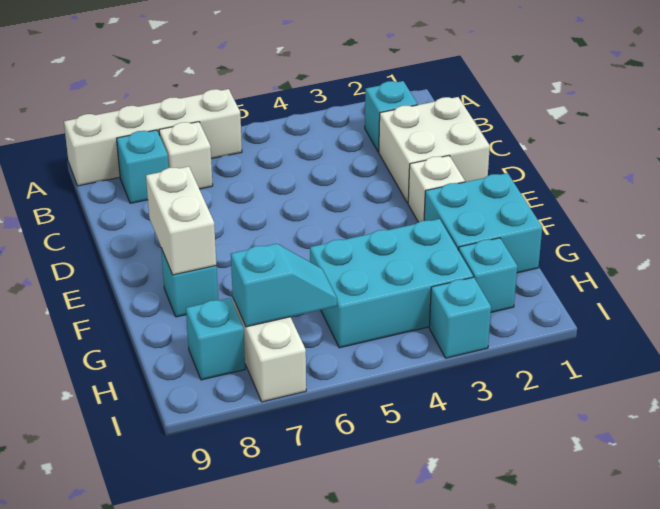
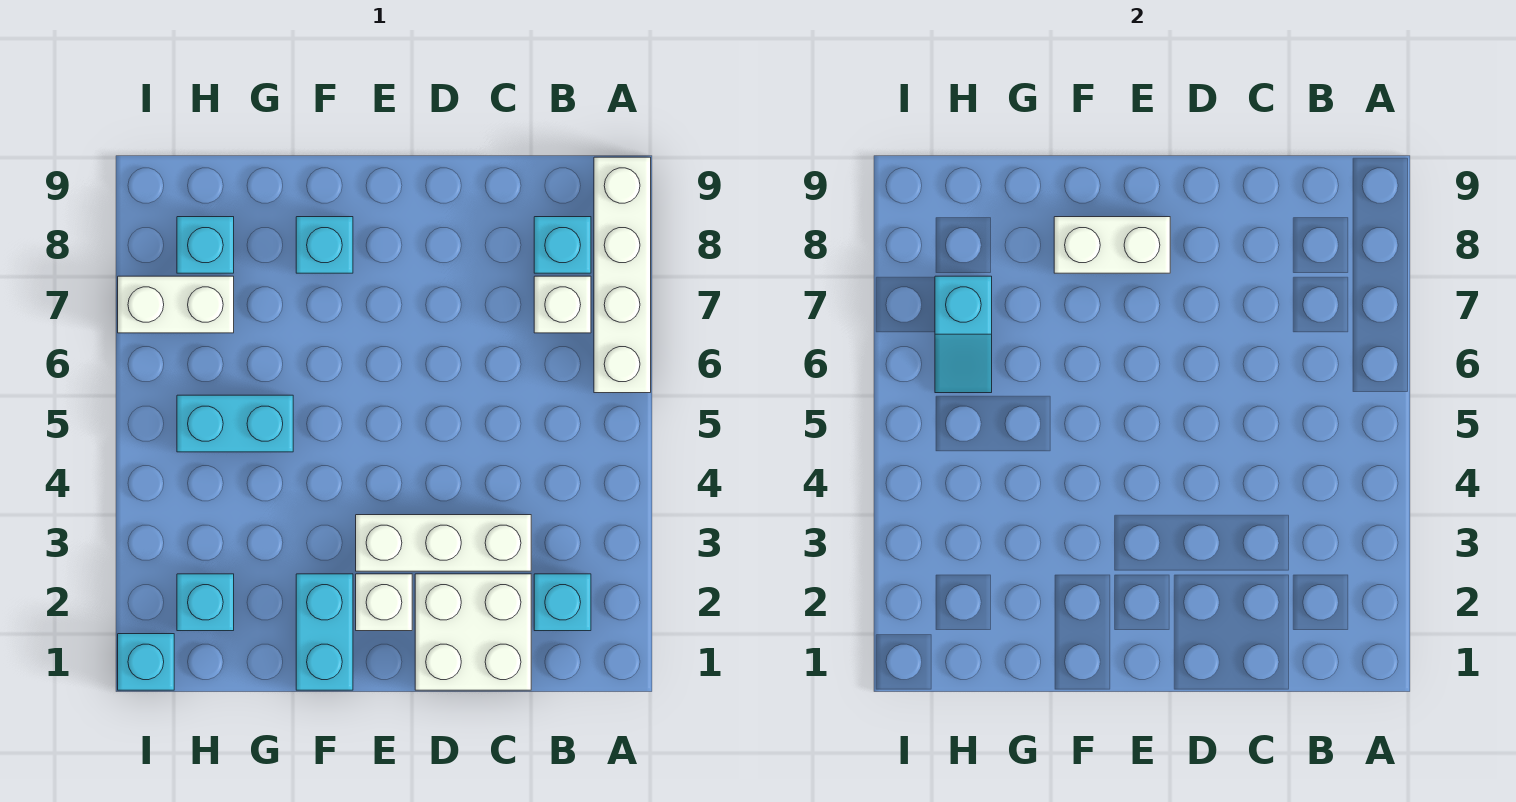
none -> white 1x3 brick [356,515,531,571]
cyan 2x2 brick [424,173,542,273] -> cyan 1x2 brick [296,574,353,690]
cyan 2x3 brick [310,219,473,348] -> cyan 1x2 brick [177,395,293,452]
cyan 1x1 brick [429,277,491,358] -> cyan 1x1 brick moved to [118,634,174,690]

